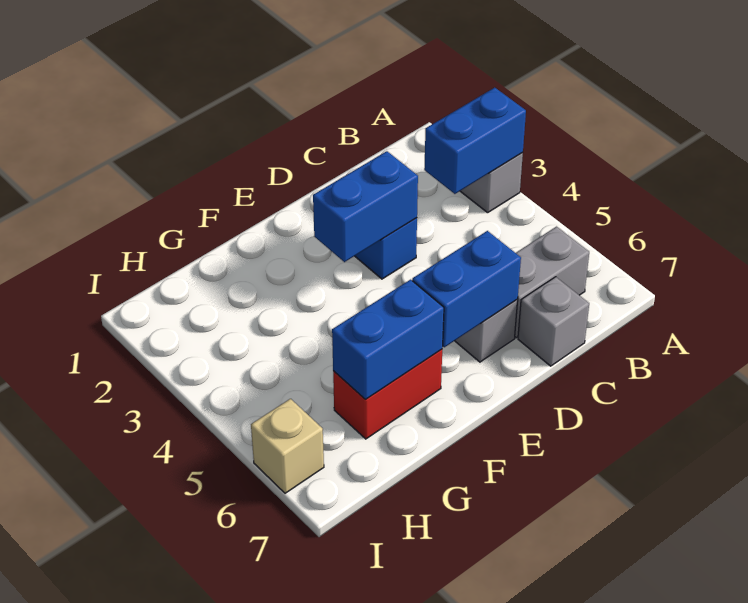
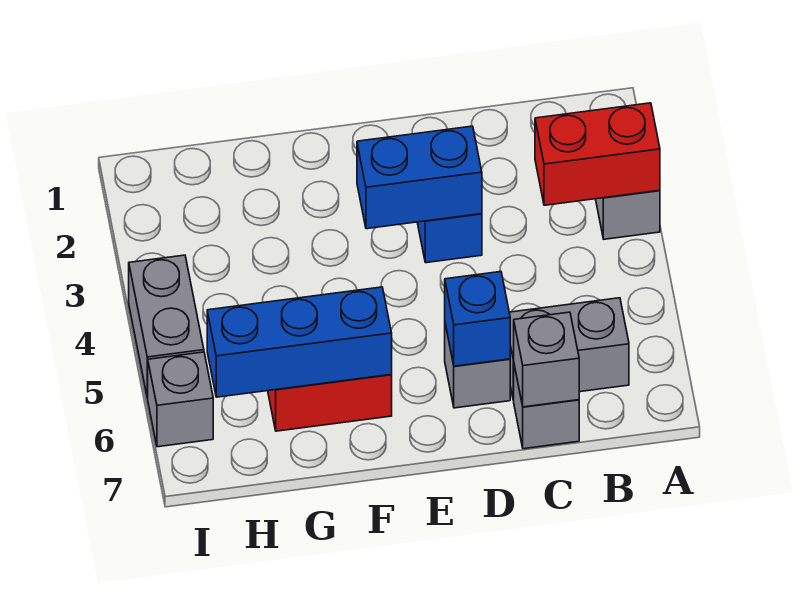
blue 1x2 brick [424,88,526,194] -> red 1x2 brick [535,103,660,205]
none -> grey 1x1 brick [514,312,579,407]
blue 1x2 brick [412,231,521,347] -> blue 1x1 brick [445,272,510,366]
blue 1x2 brick [332,280,444,399] -> blue 1x3 brick [207,287,392,397]
none -> grey 1x2 brick [129,255,204,398]
tan 1x1 brick [251,399,324,493] -> grey 1x1 brick [148,352,213,447]

